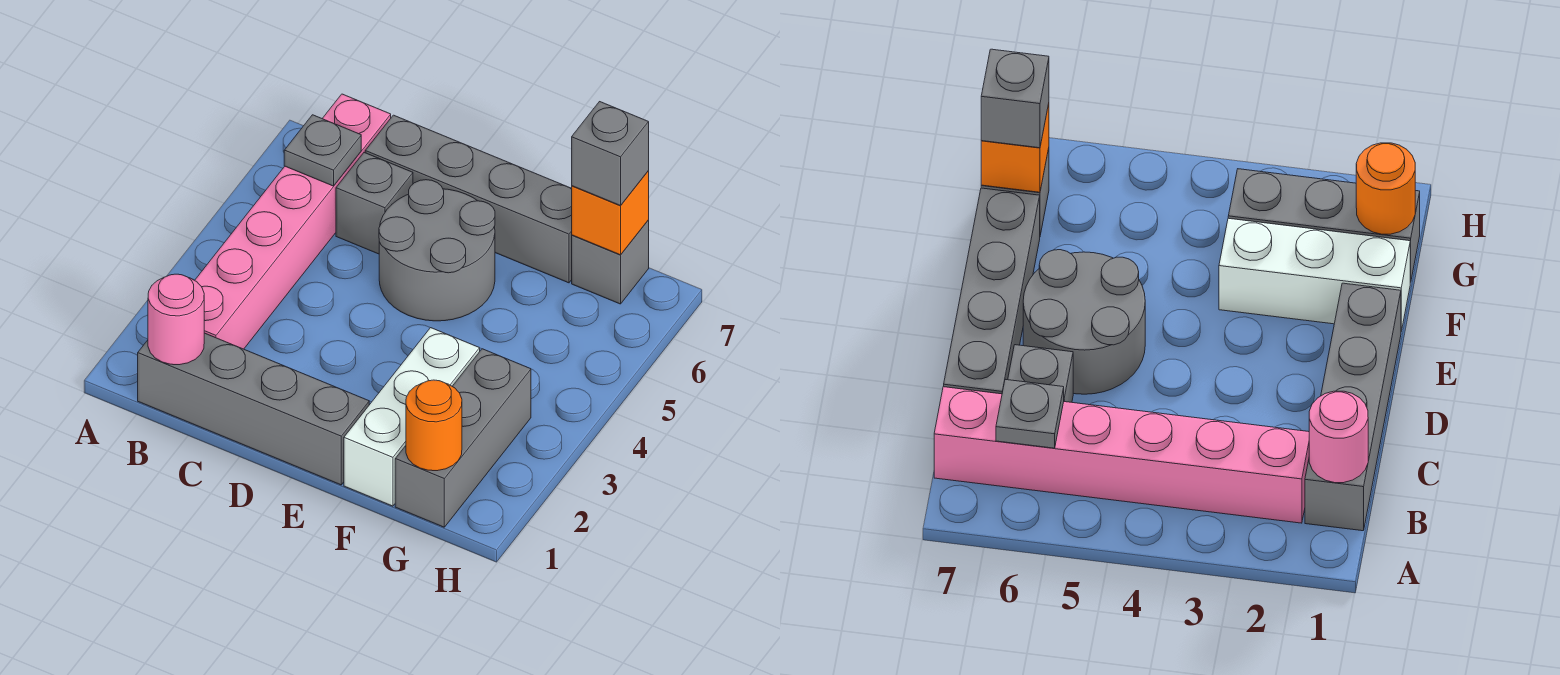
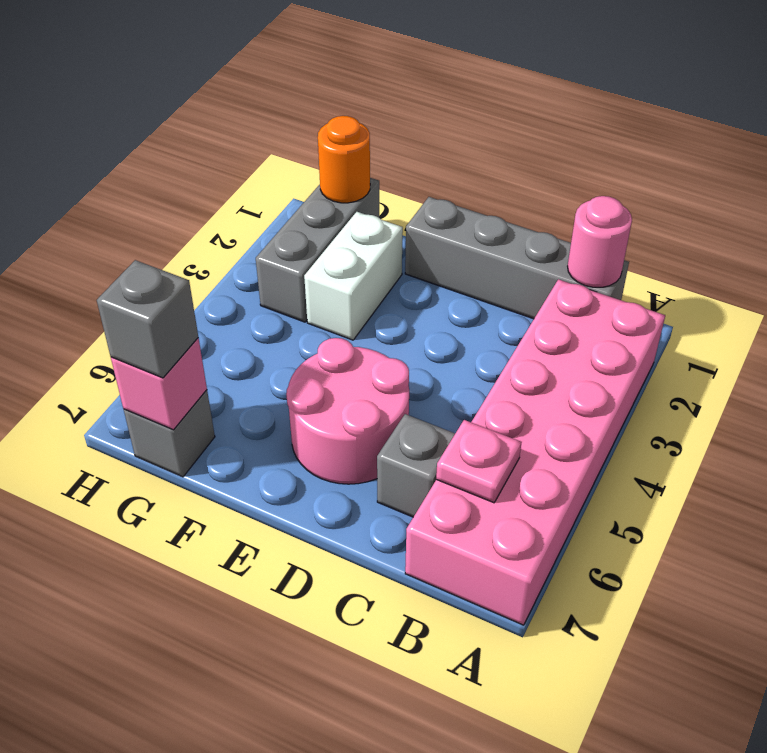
pink 1x6 brick [195,94,391,349] -> pink 2x6 brick [405,279,665,625]
grey 1x1 plate [284,115,361,186] -> pink 1x1 plate [436,420,522,503]
grey 1x4 brick [365,115,572,283] -> none
grey 2x2 round brick [379,180,495,321] -> pink 2x2 round brick [286,338,409,484]
white 1x3 brick [344,328,480,506] -> white 1x2 brick [304,212,403,340]
orange 1x1 brick [572,171,649,255] -> pink 1x1 brick [111,338,207,430]

